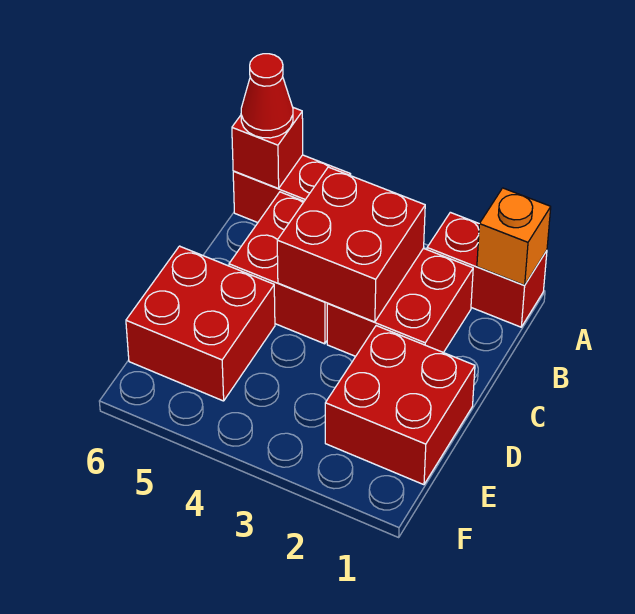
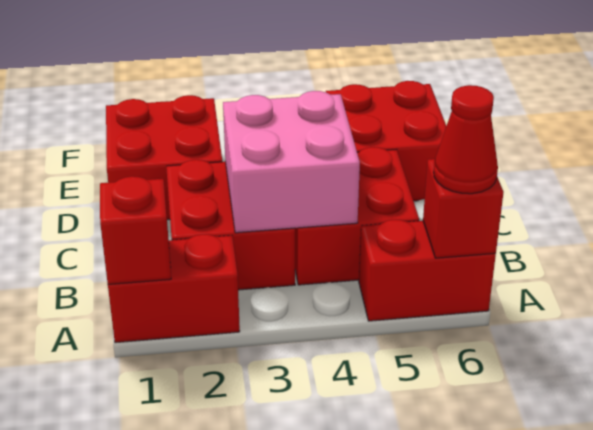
orange 1x1 brick [477,188,551,285] -> red 1x1 brick [100,176,171,284]
red 2x2 brick [277,167,425,322] -> pink 2x2 brick [223,91,360,233]

